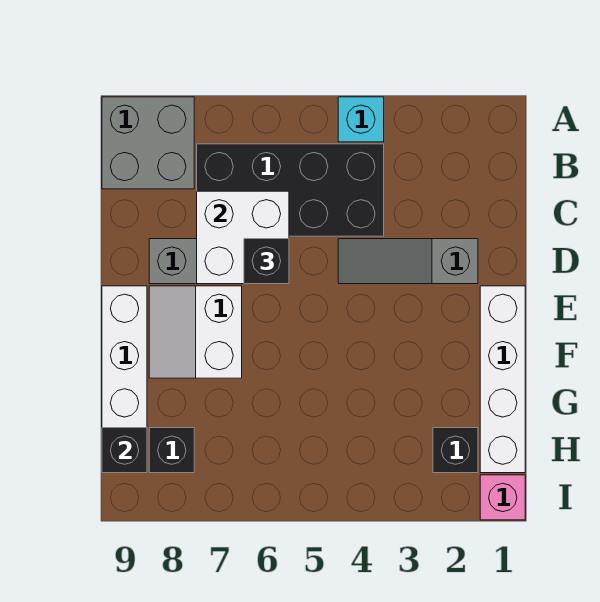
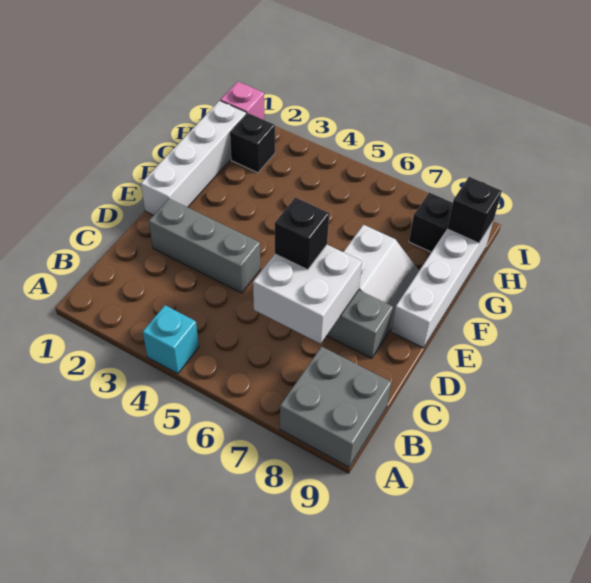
black 2x4 brick [197,144,384,236] -> none
grey 1x3 slope [338,239,478,284] -> grey 1x3 brick [149,199,260,293]

